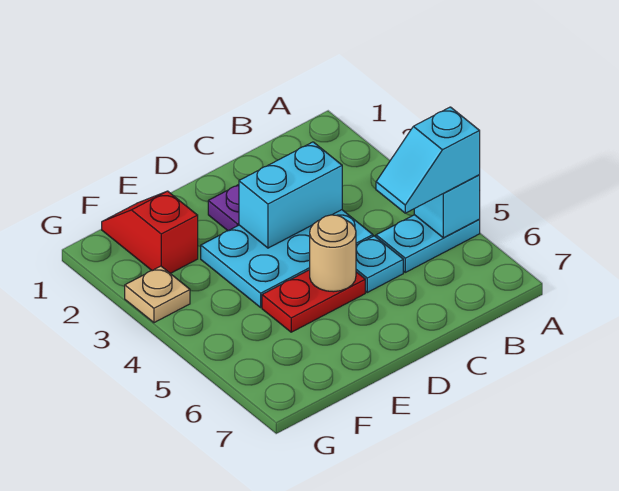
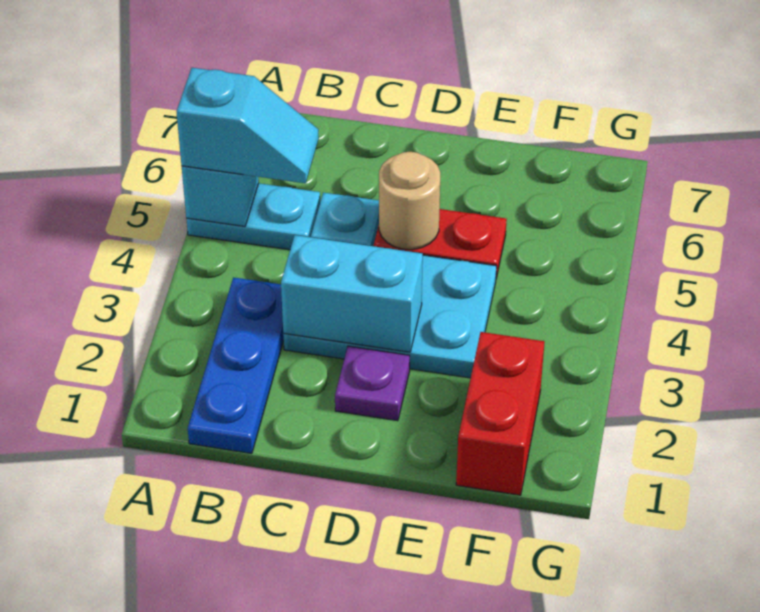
none -> blue 1x3 plate [188,277,284,453]
red 1x2 slope [102,191,198,273] -> red 1x2 brick [456,332,544,495]
tan 1x1 plate [125,266,190,323] -> none

